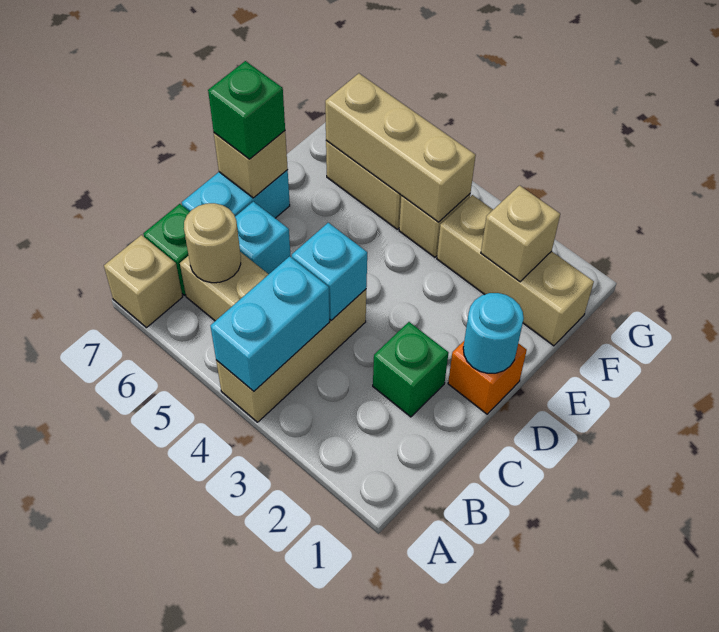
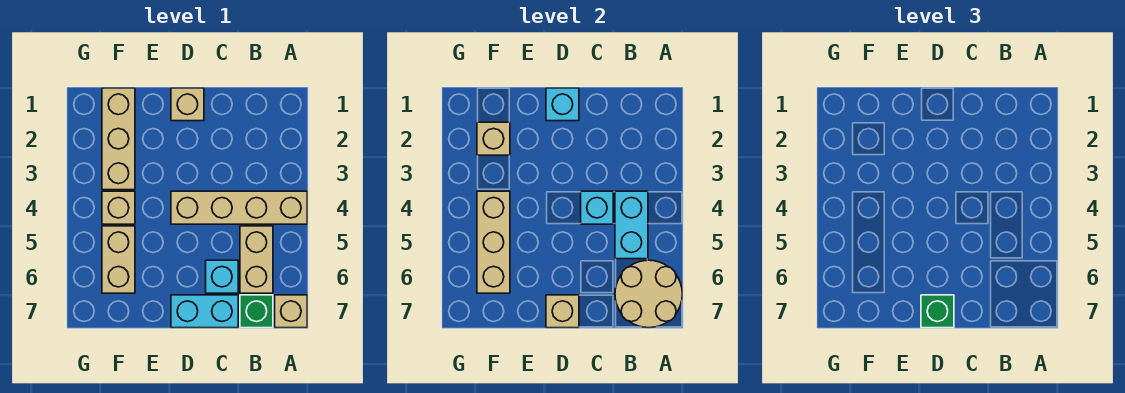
tan 1x3 brick [216,289,366,422] -> tan 1x4 brick [171,191,307,224]
cyan 1x2 brick [211,256,330,391] -> cyan 1x2 brick turned to [615,191,648,259]
tan 1x1 round brick [184,203,241,283] -> tan 2x2 round brick [615,260,682,328]
green 1x1 brick [373,322,448,417] -> none
orange 1x1 brick [448,341,527,414] -> tan 1x1 brick [171,88,204,121]
cyan 1x1 round brick [463,293,524,373] -> cyan 1x1 brick [546,88,579,121]

